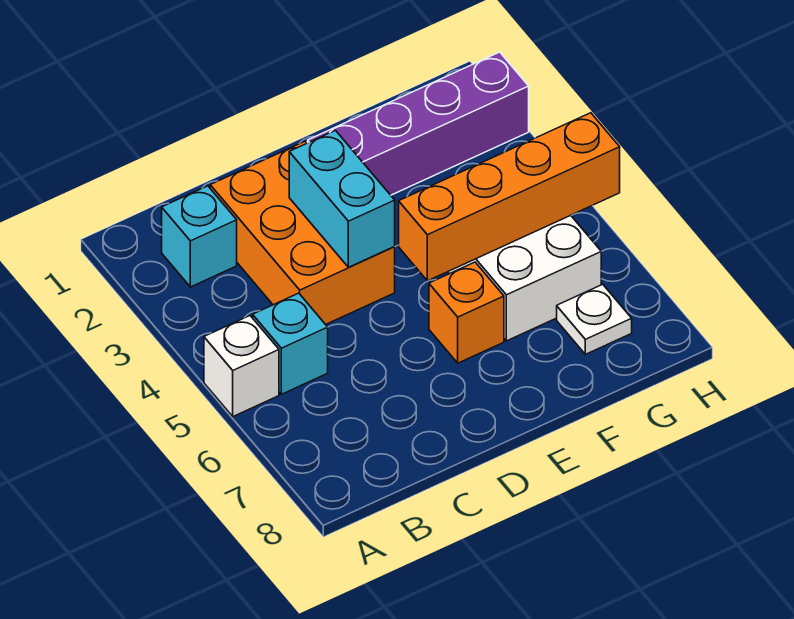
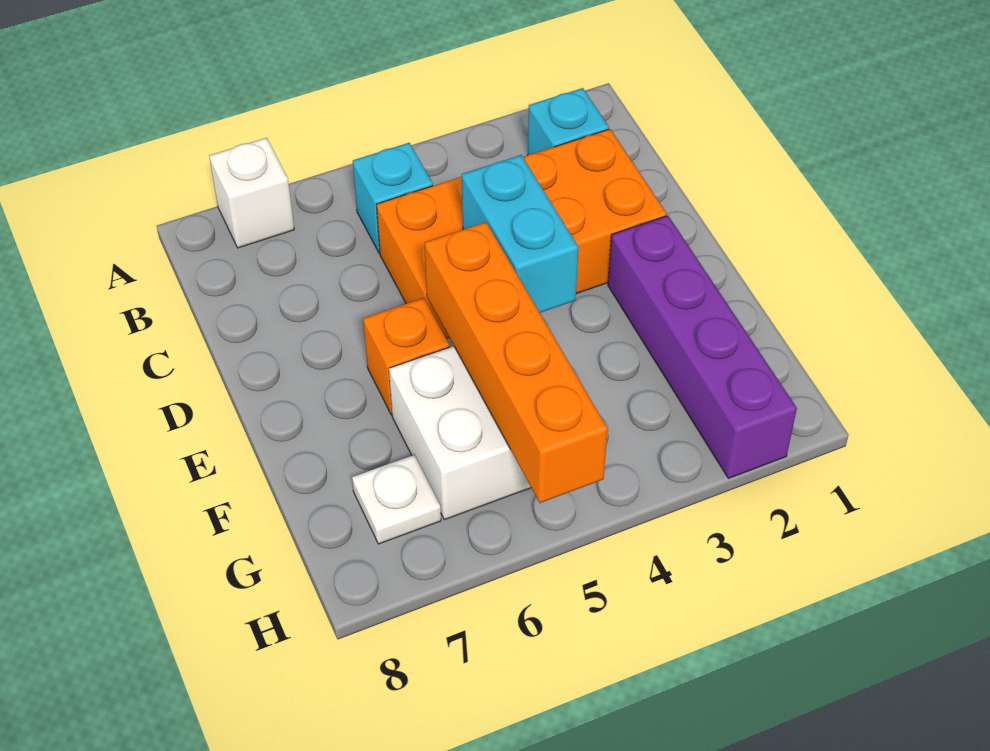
white 1x1 brick [204,316,279,416] -> white 1x1 brick moved to [209,138,294,248]
orange 2x3 brick [210,141,395,325] -> orange 2x4 brick [376,129,667,338]
cyan 1x2 brick [289,130,395,267] -> cyan 1x2 brick turned to [462,155,578,313]

